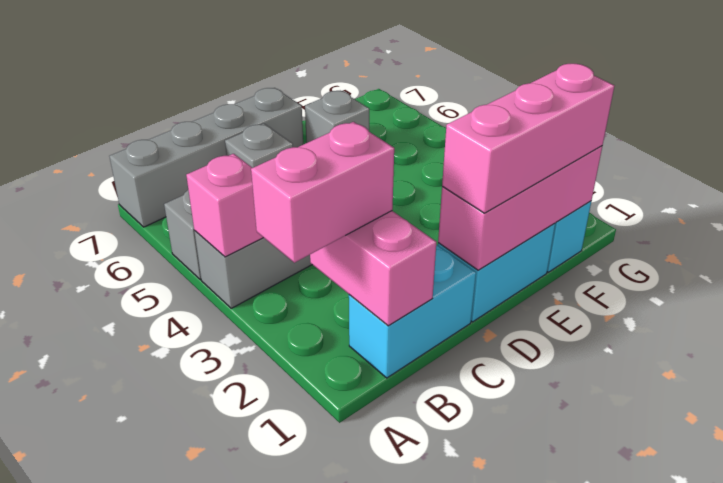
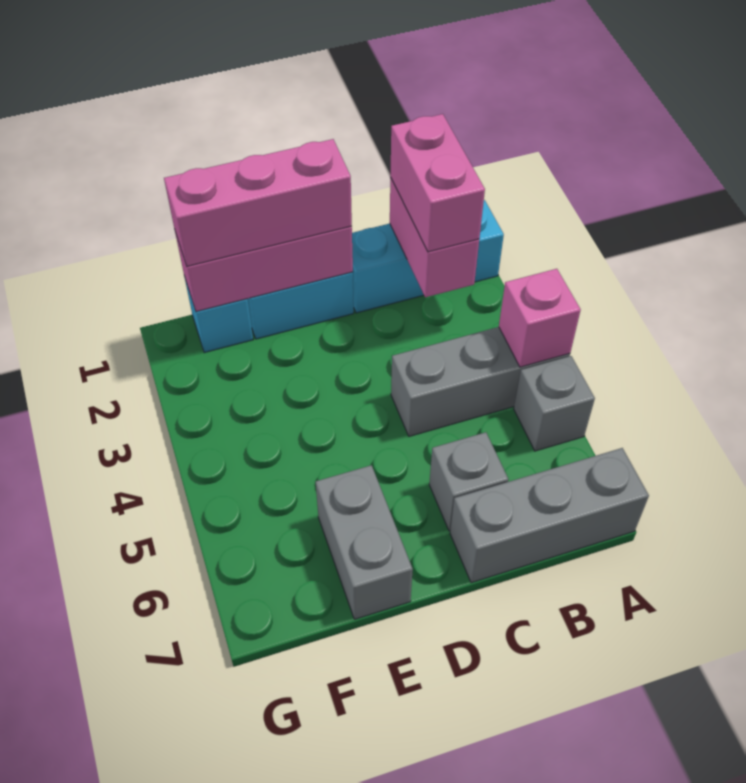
pink 1x2 brick [251,122,394,263] -> pink 1x2 brick turned to [390,114,485,252]
grey 1x4 brick [109,88,303,227] -> grey 1x3 brick [450,448,649,583]
cyan 1x2 brick [349,245,476,378] -> cyan 1x3 brick [352,200,504,313]
grey 1x1 brick [305,91,369,143] -> grey 1x2 brick [316,465,413,619]

